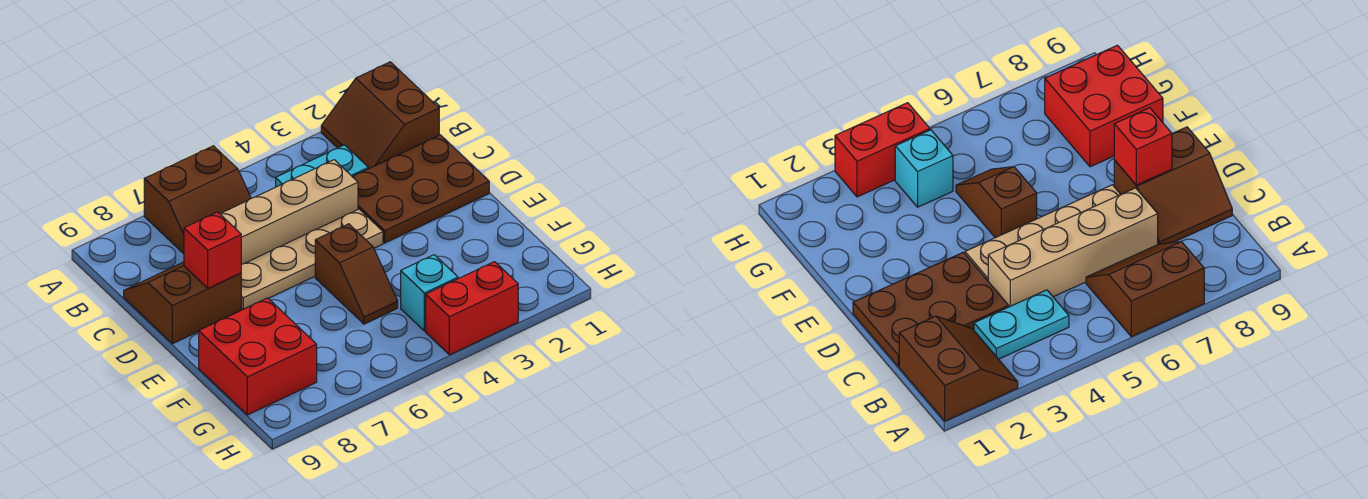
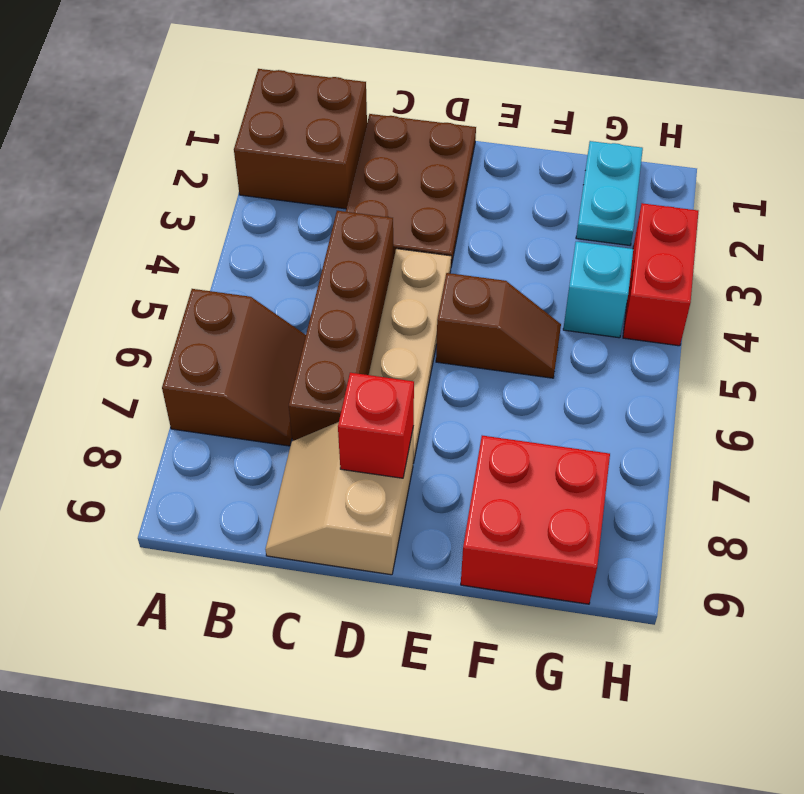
brown 2x2 slope [321,62,439,169] -> brown 2x2 brick [234,69,367,209]
cyan 1x2 plate [276,145,368,187] -> cyan 1x2 plate moved to [576,141,643,245]
tan 1x4 brick [220,160,358,264] -> brown 1x4 brick [289,211,393,441]
brown 2x2 slope [124,262,241,344] -> tan 2x2 slope [265,422,414,575]

